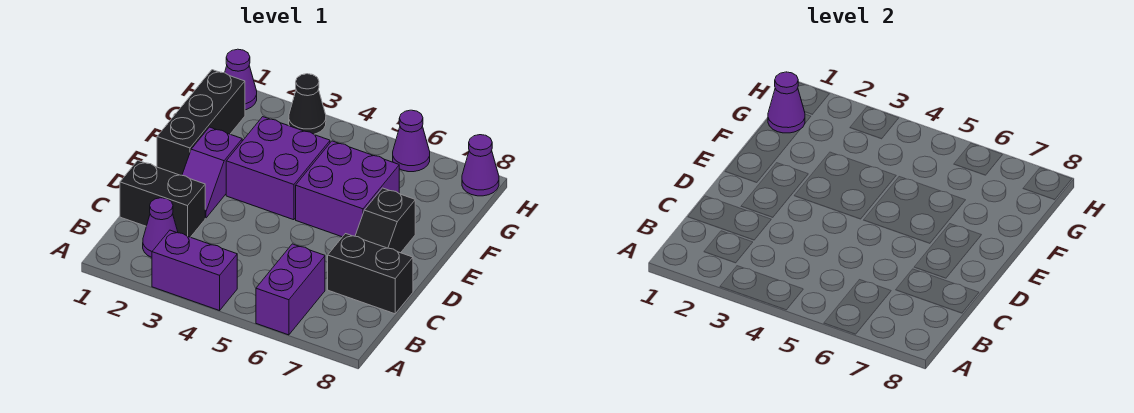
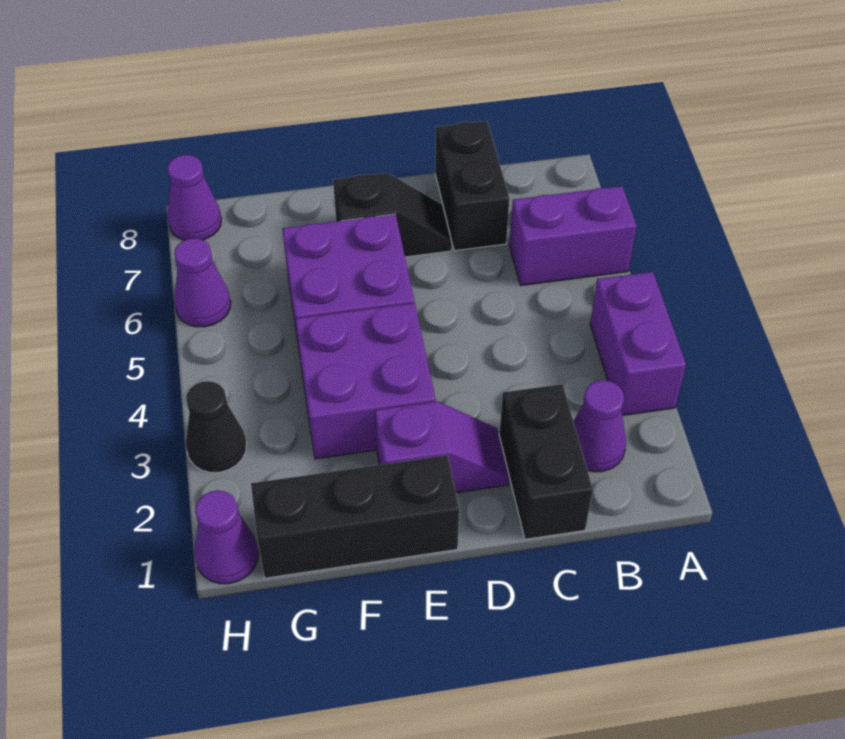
purple 1x1 cone [768,72,805,133] -> none

